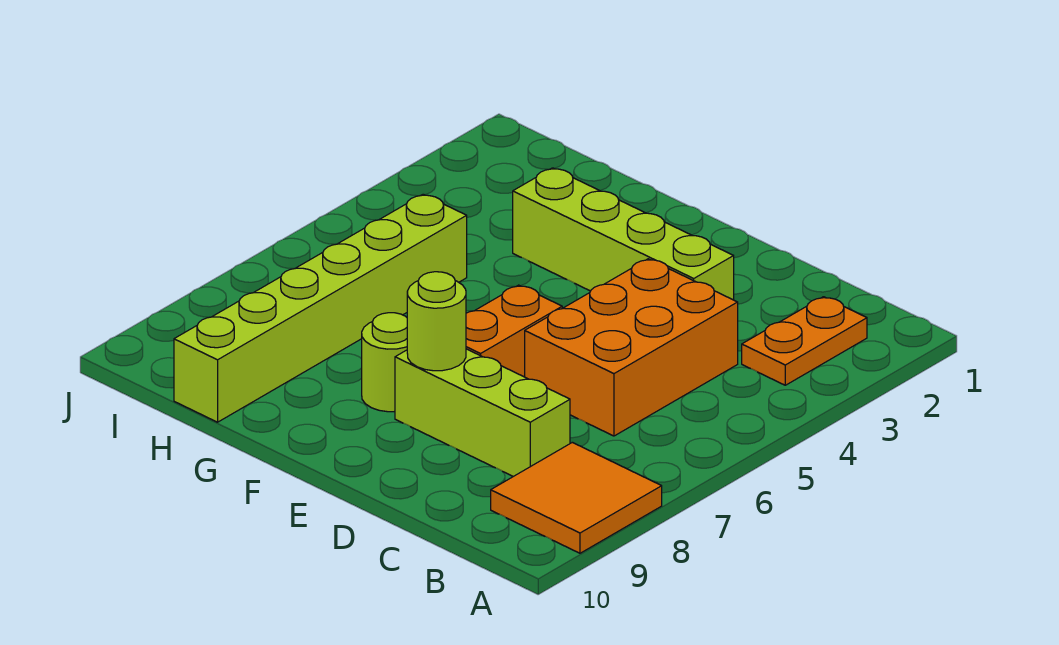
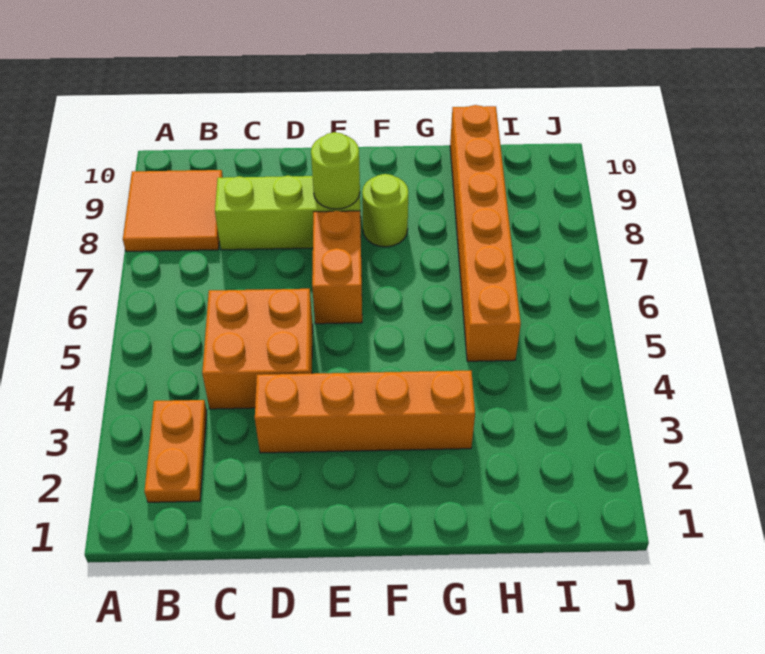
orange 2x3 brick [525,259,738,436] -> orange 2x2 brick [202,289,313,409]
lime 1x4 brick [513,168,734,300] -> orange 1x4 brick [255,371,475,453]
lime 1x6 brick [174,194,467,422] -> orange 1x6 brick [450,105,521,361]

